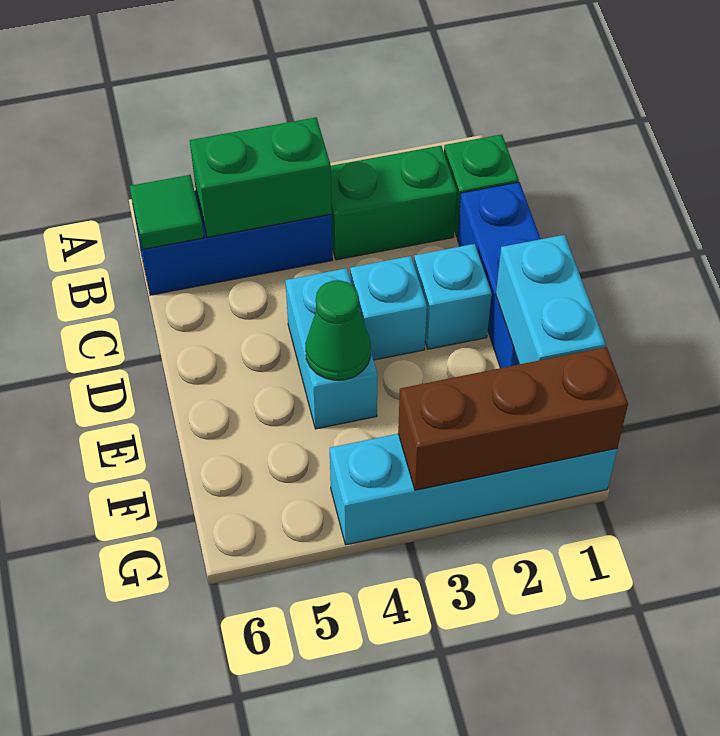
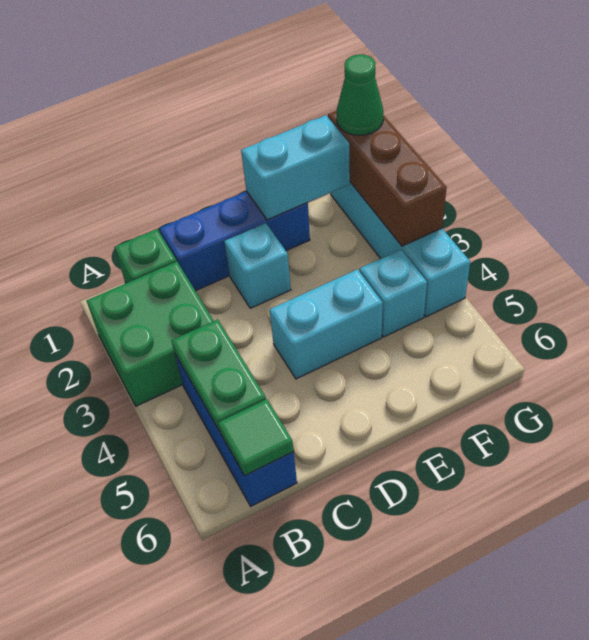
green 1x2 brick [331,146,457,260] -> green 2x2 brick [87,262,213,406]
green 1x2 brick [190,117,332,237] -> green 1x2 plate [171,319,266,431]
cyan 1x1 brick [350,256,427,360] -> cyan 1x1 brick moved to [360,250,427,337]
green 1x1 cone [305,280,371,380] -> green 1x1 cone moved to [336,54,383,135]

